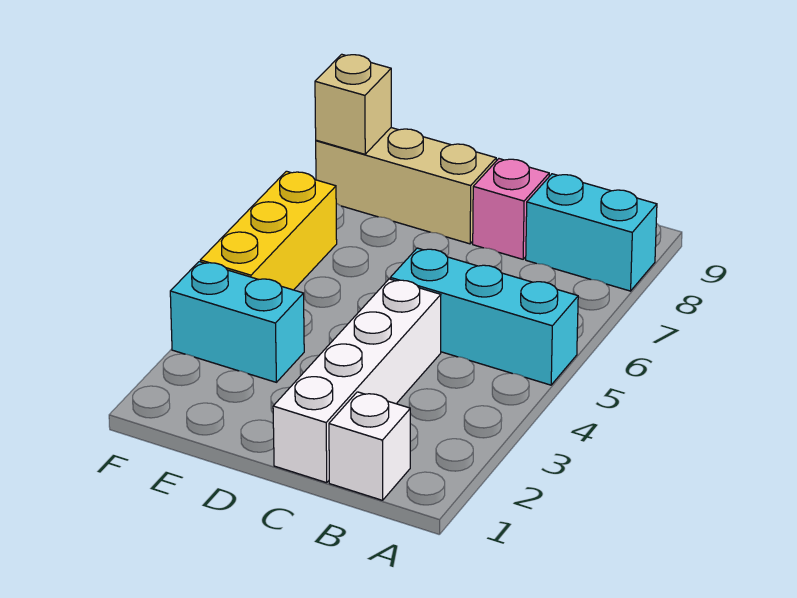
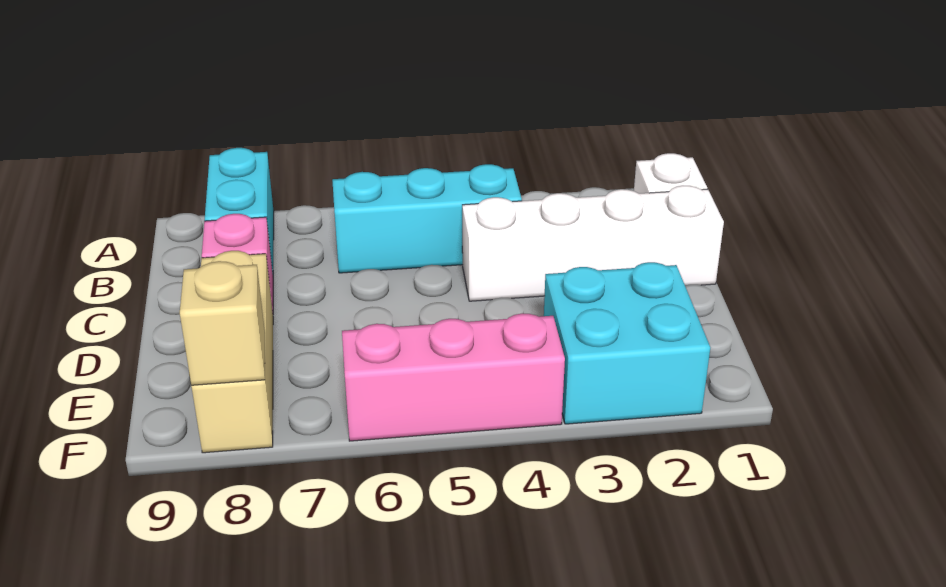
cyan 1x3 brick [390,248,578,385] -> cyan 1x3 brick turned to [332,164,522,273]
cyan 1x2 brick [170,262,304,382] -> cyan 2x2 brick [544,262,711,424]
yellow 1x3 brick [200,171,337,290] -> pink 1x3 brick [342,313,565,441]

